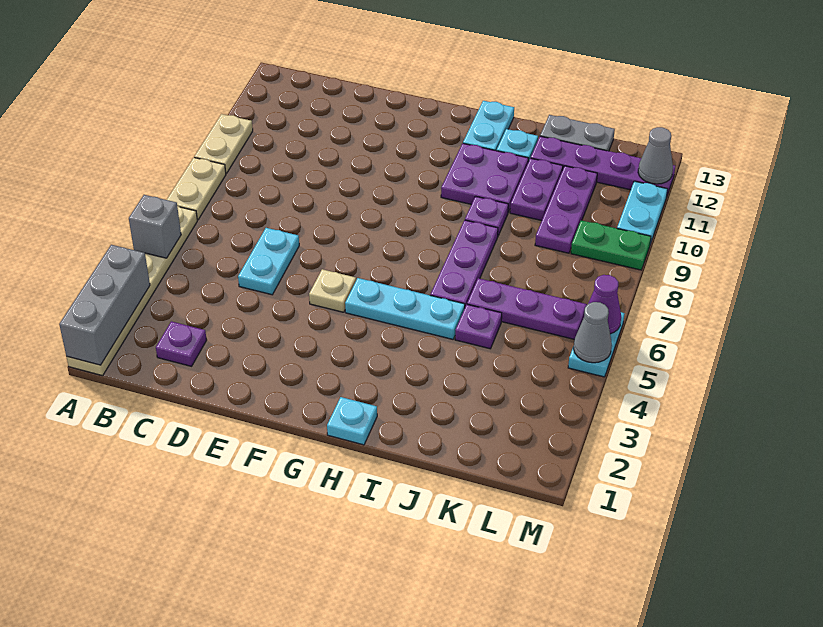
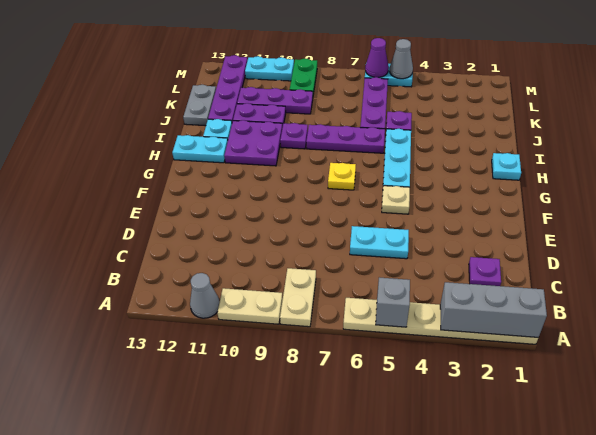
tan 1x2 plate [167,158,226,220] -> tan 1x2 plate turned to [280,268,316,327]
none -> yellow 1x1 plate [328,163,356,190]
grey 1x1 cone [638,127,673,184] -> grey 1x1 cone moved to [190,273,219,318]

